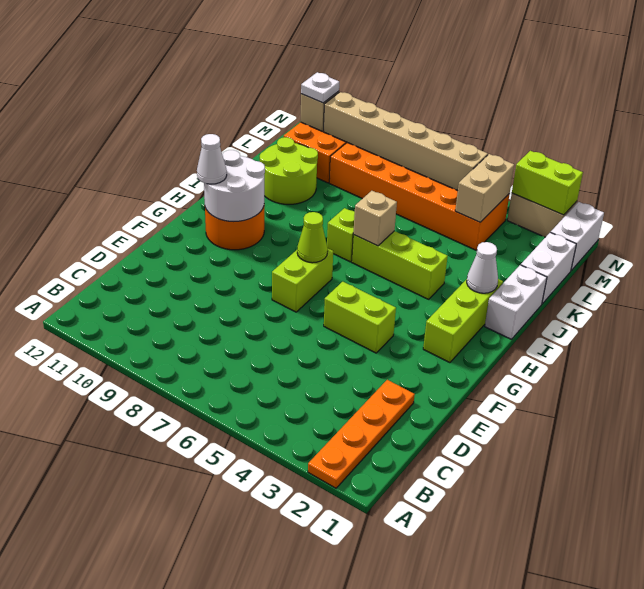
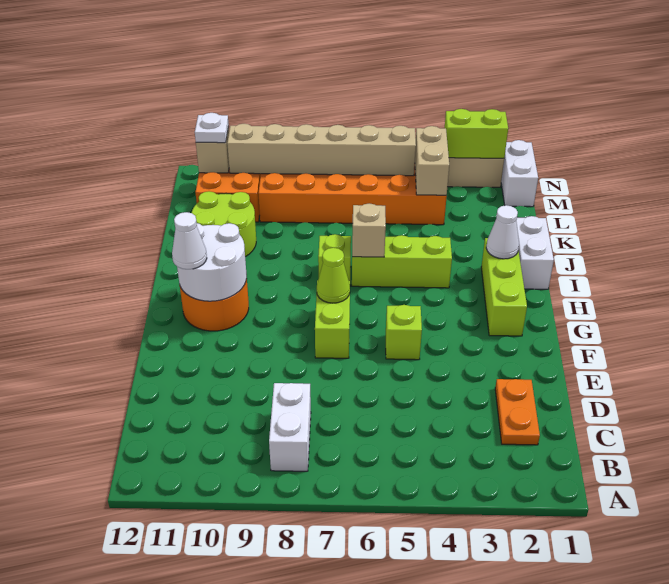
orange 1x4 plate [308,380,415,488] -> orange 1x2 plate [495,379,540,445]
lime 1x2 brick [324,282,396,353] -> lime 1x1 brick [386,305,422,360]
white 1x2 brick [521,232,576,304] -> white 1x2 brick moved to [269,383,311,471]

